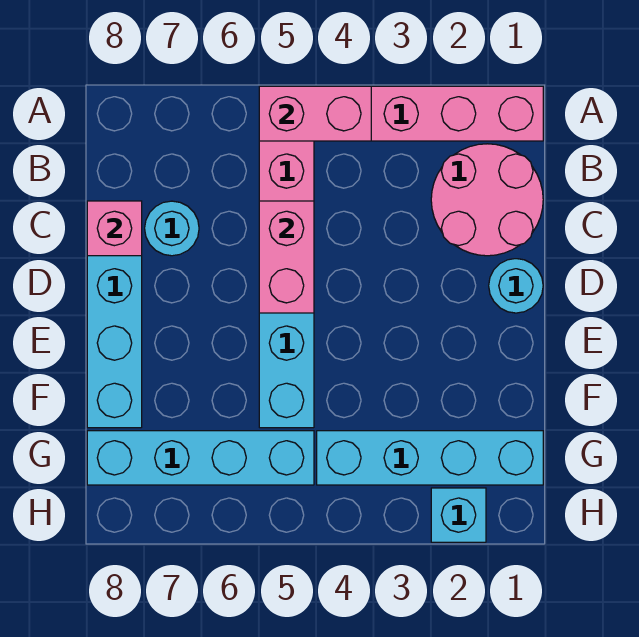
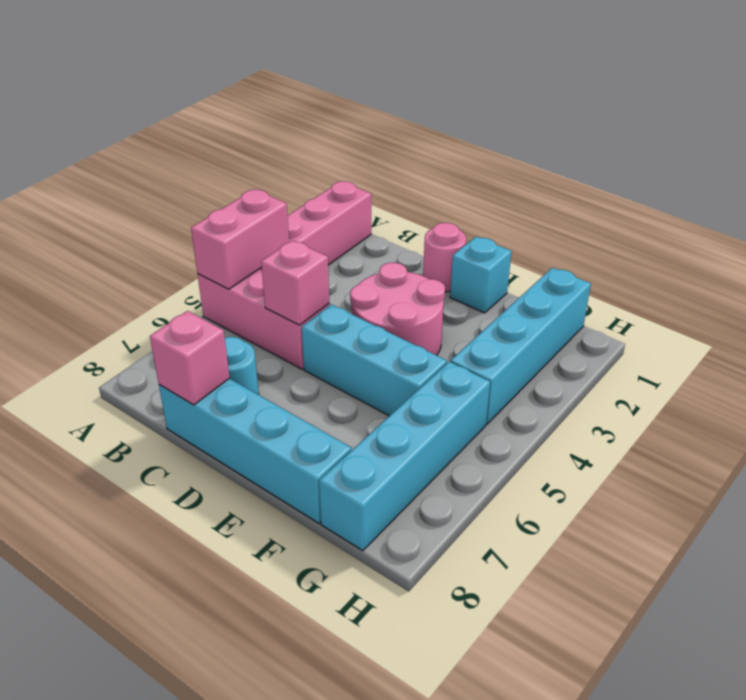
pink 2x2 round brick [431,144,543,256] -> pink 2x2 round brick moved to [350,263,445,355]
pink 1x2 brick [259,201,314,313] -> pink 1x1 brick [261,240,329,325]
cyan 1x1 round brick [489,259,543,313] -> pink 1x1 round brick [423,223,466,292]
cyan 1x1 brick [431,488,486,542] -> cyan 1x1 brick moved to [450,237,512,313]

